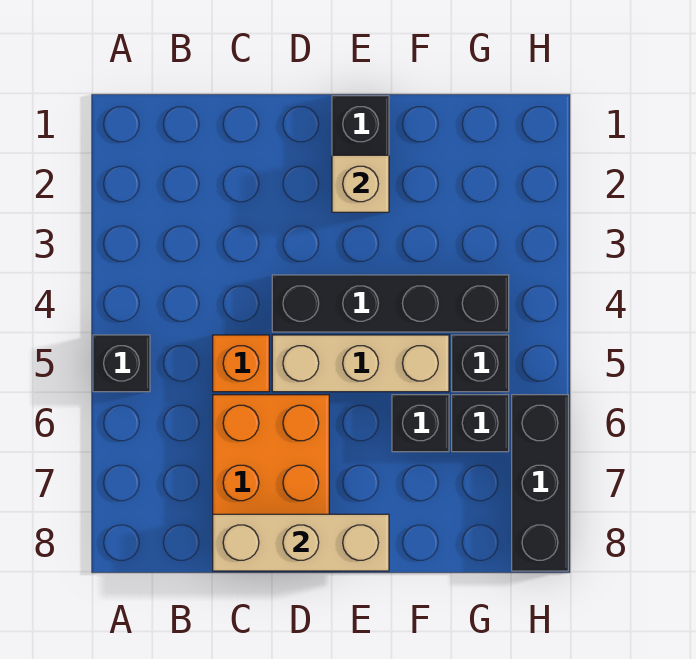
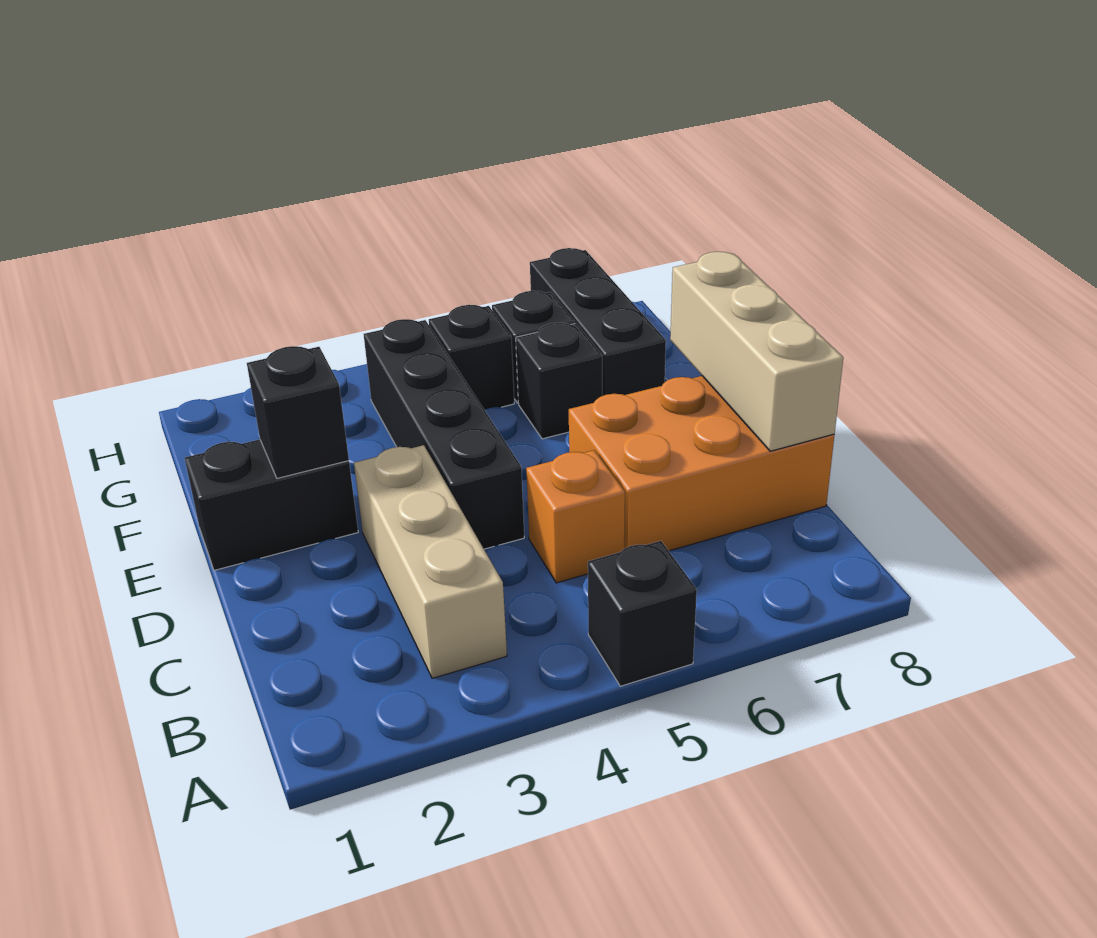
tan 1x3 brick [272,335,449,392] -> tan 1x3 brick moved to [354,445,507,678]
tan 1x1 brick [332,155,389,212] -> black 1x1 brick [247,346,349,478]
black 1x3 brick [512,395,568,571] -> black 1x3 brick turned to [530,248,666,396]

